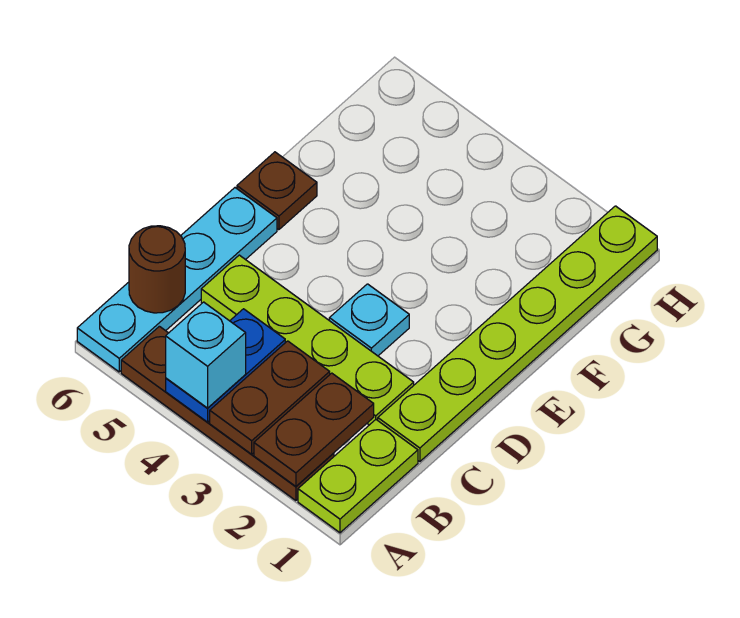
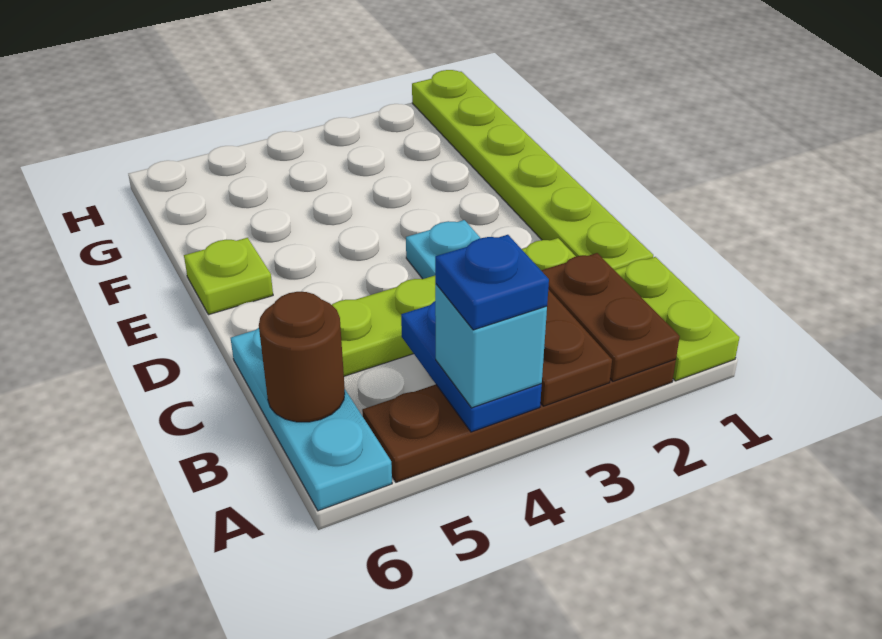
none -> blue 1x1 plate [435,235,549,330]
cyan 1x4 plate [77,188,277,372] -> cyan 1x3 plate [231,328,392,511]
brown 1x1 plate [237,152,317,230] -> lime 1x1 plate [184,238,273,315]

